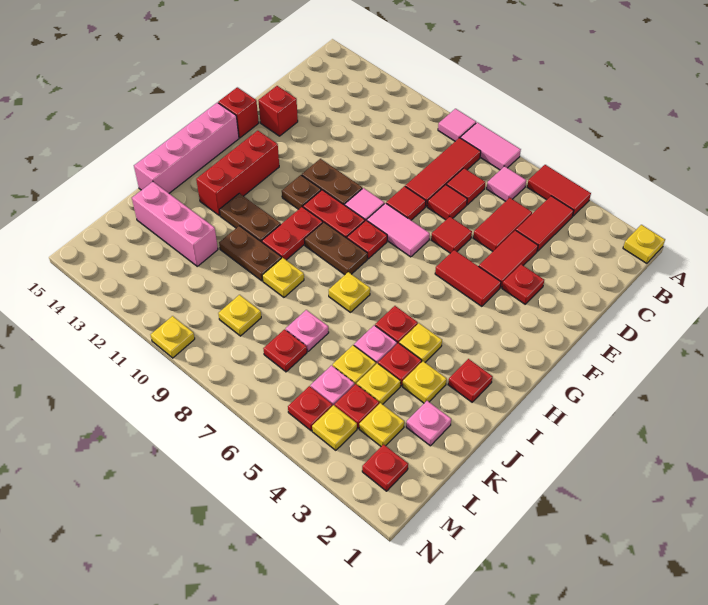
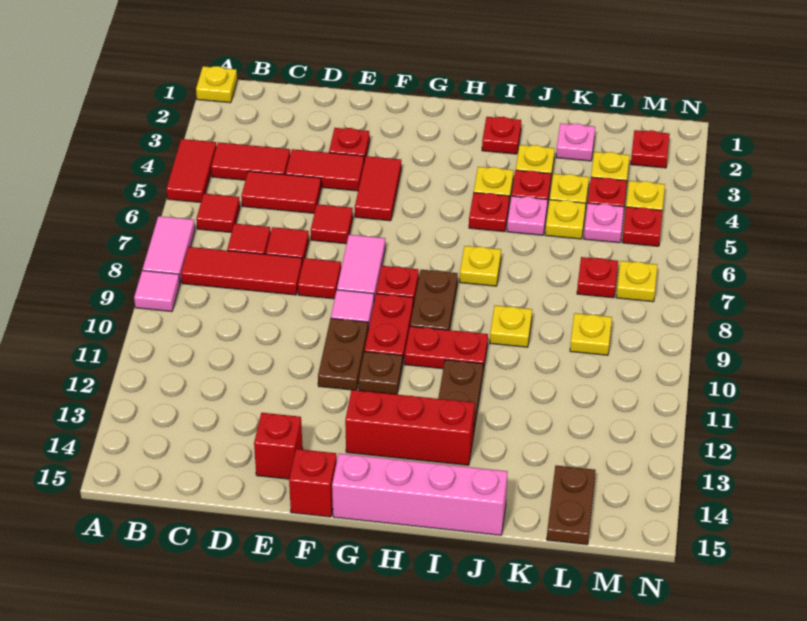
pink 1x1 tile [487,166,526,201] -> red 1x1 tile [196,194,240,233]
brown 1x2 plate [219,226,282,281] -> brown 1x2 plate moved to [547,466,596,545]
pink 1x1 plate [286,310,329,351] -> none
pink 1x3 brick [132,182,218,266] -> none
yellow 1x1 plate [150,316,195,358] -> yellow 1x1 plate moved to [616,261,657,302]

